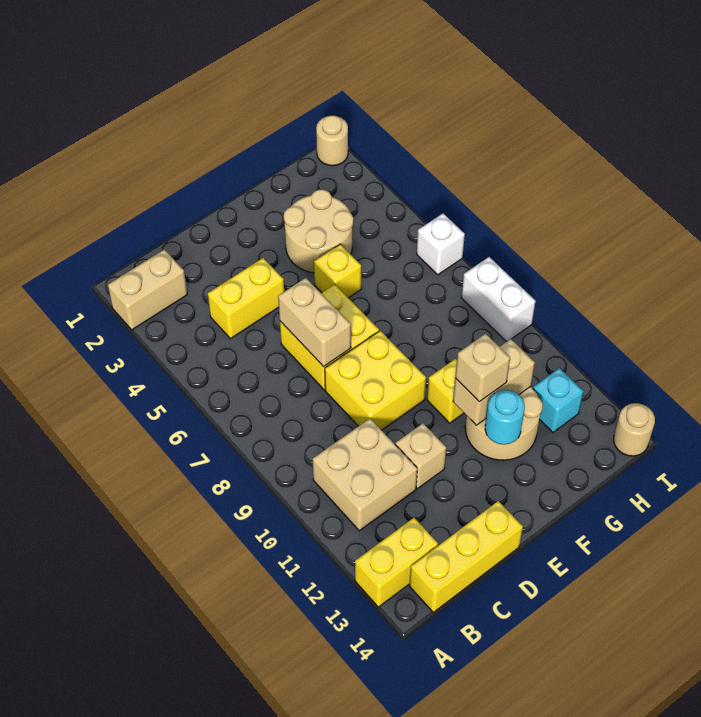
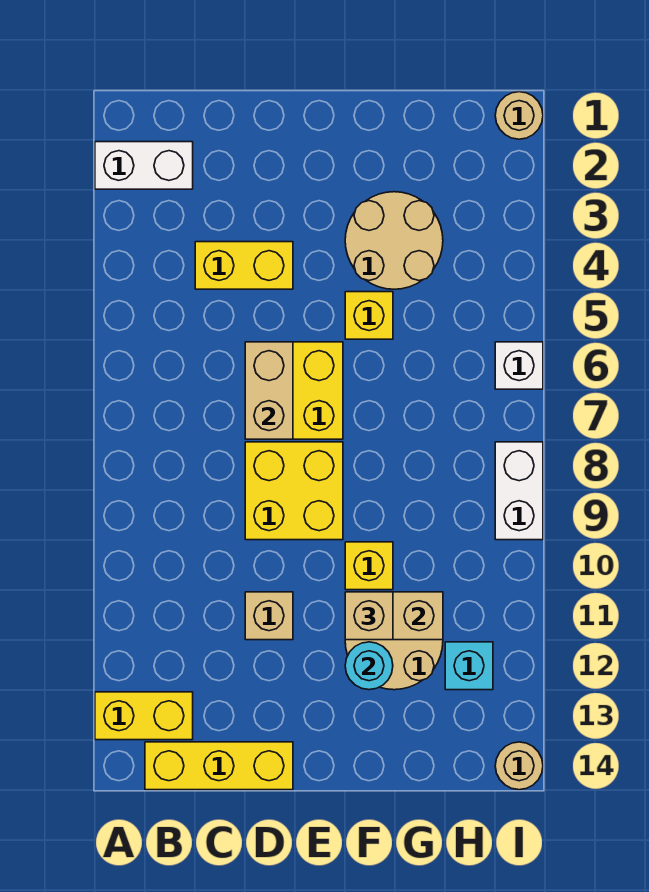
tan 1x2 brick [108,249,187,330] -> white 1x2 brick [95,142,193,189]
tan 2x2 brick [313,419,417,531] -> none

